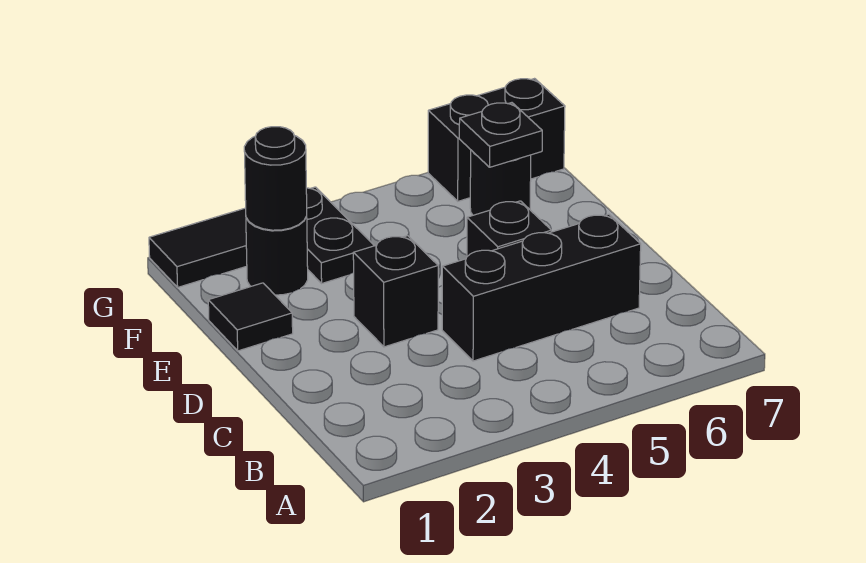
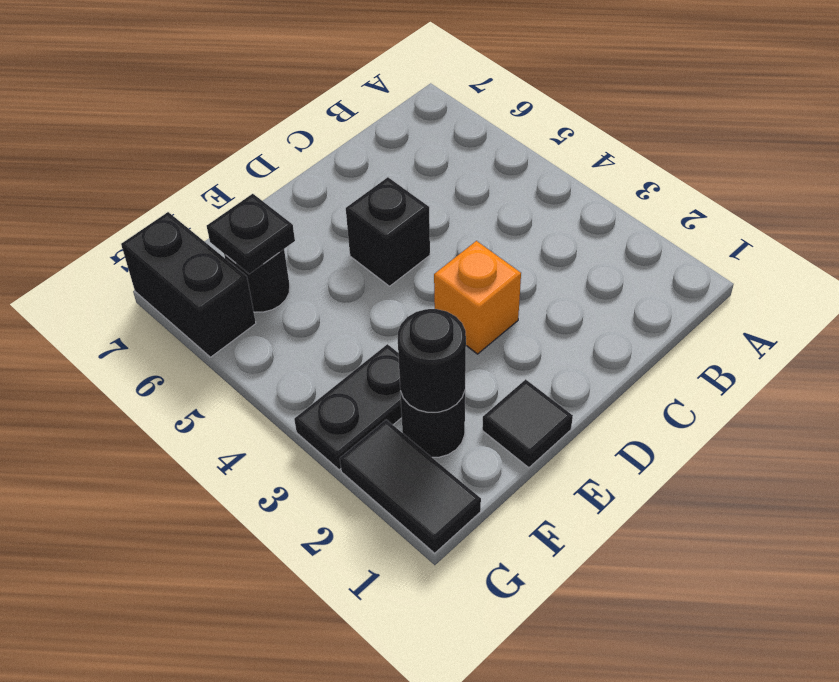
black 1x3 brick [442,214,641,361] -> none
black 1x1 brick [353,236,438,347] -> orange 1x1 brick [434,241,521,354]

